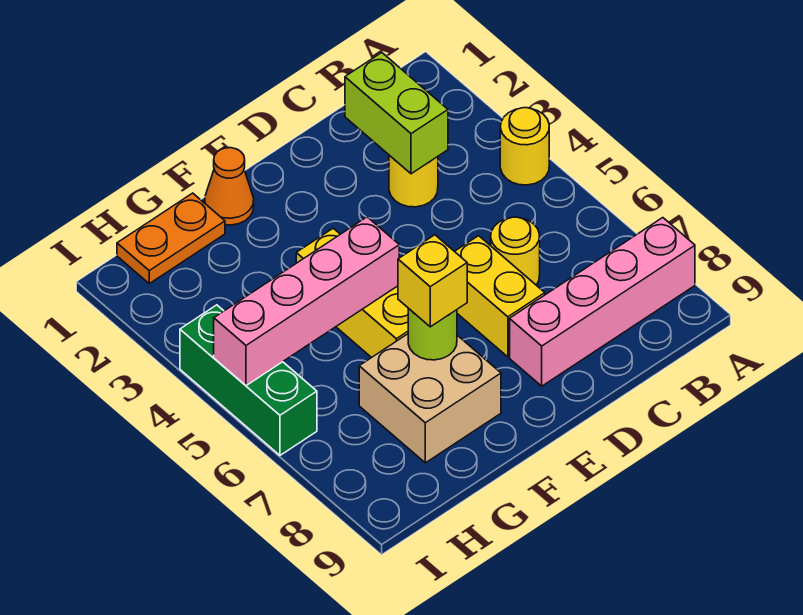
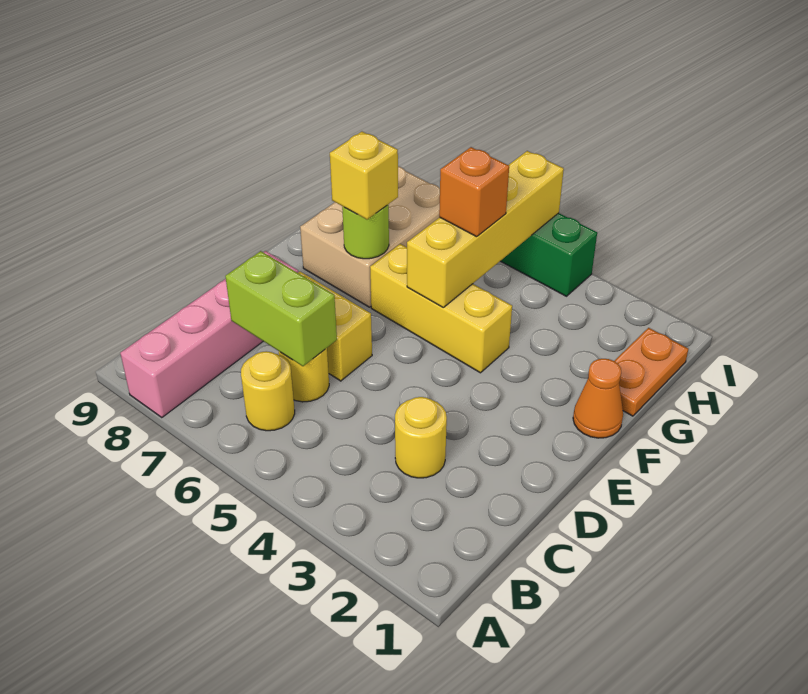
yellow 1x1 round brick [500,108,549,185] -> yellow 1x1 round brick moved to [241,351,295,431]
lime 1x2 brick [345,53,448,174] -> lime 1x2 brick moved to [225,251,337,366]
pink 1x4 brick [214,217,399,386] -> yellow 1x4 brick [407,151,564,307]
tan 2x2 brick [359,334,501,463] -> tan 2x3 brick [300,166,440,307]
none -> orange 1x1 brick [439,147,509,237]

